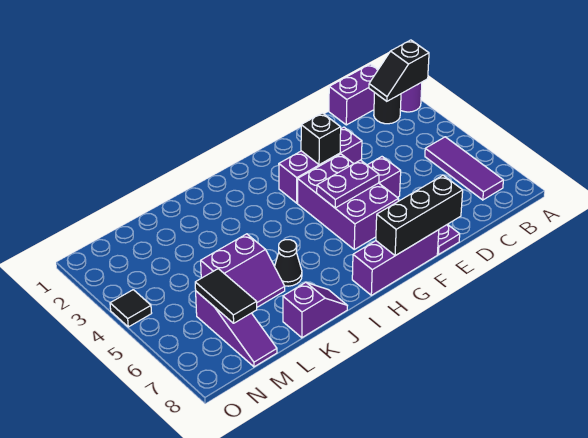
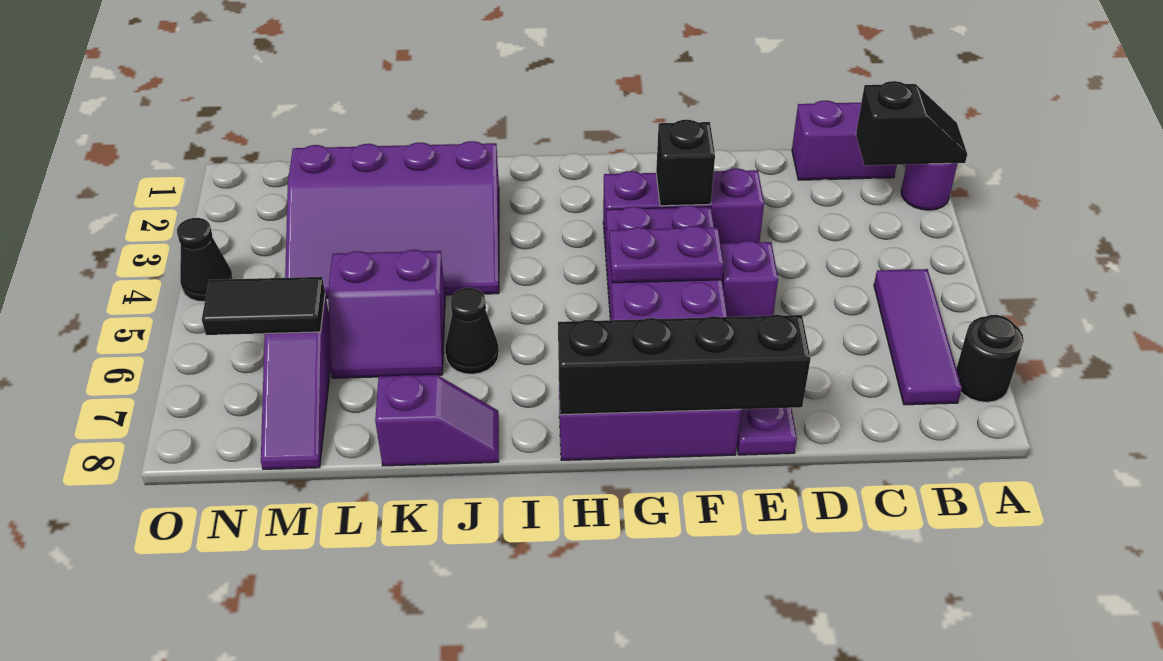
black 1x2 slope [369,40,429,101] -> black 1x2 slope turned to [856,81,967,165]
black 1x1 round brick [374,93,401,124] -> black 1x1 round brick moved to [956,315,1024,402]
black 1x3 brick [376,175,463,256] -> black 1x4 brick [558,315,811,415]
none -> purple 3x4 slope [285,141,499,298]
black 1x2 tile [195,269,257,323] -> black 1x2 tile turned to [202,277,325,335]
black 1x1 tile [110,290,152,327] -> black 1x1 cone [177,218,233,302]

